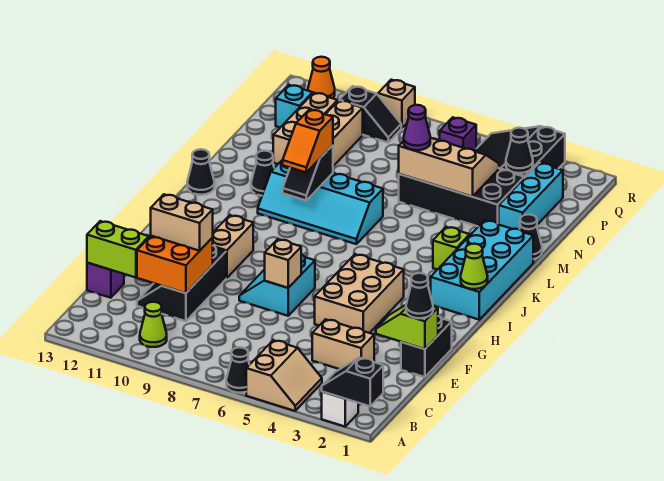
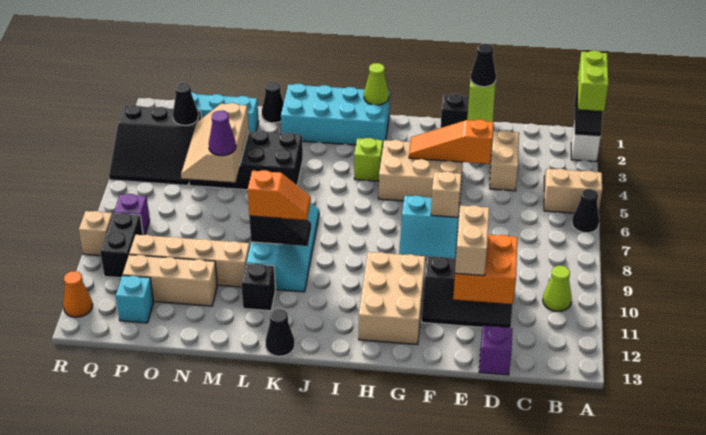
lime 1x2 brick [87,221,149,278] -> lime 1x2 brick moved to [578,50,608,111]
none -> orange 1x3 slope [409,119,493,164]
tan 1x2 brick [212,215,253,278] -> tan 2x3 brick [359,252,425,345]
lime 1x1 brick [433,227,470,270] -> lime 1x1 brick moved to [354,138,383,181]
black 1x1 cone [251,151,274,196] -> black 1x1 brick [241,264,275,311]
black 2x4 brick [399,169,524,227] -> black 2x4 brick turned to [189,130,303,190]
purple 1x1 brick [440,117,476,151] -> purple 1x1 brick moved to [114,194,150,235]
black 1x2 slope [339,86,401,142] -> black 1x2 brick [100,213,143,278]

